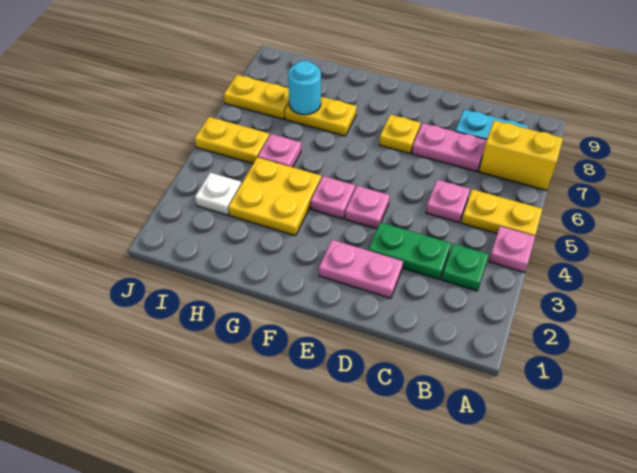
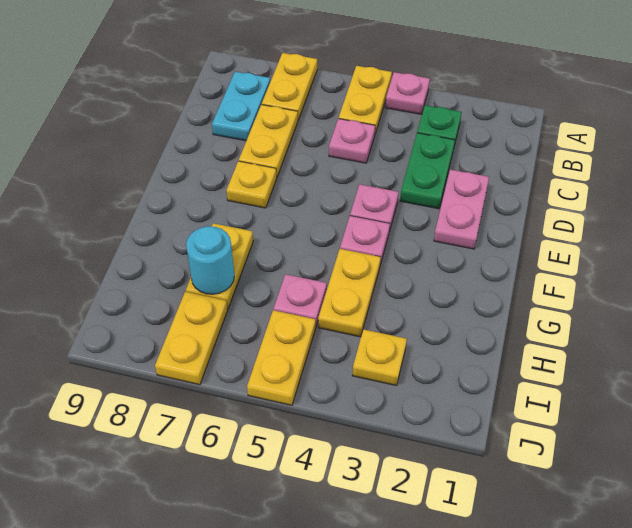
yellow 1x2 brick [479,120,563,190] -> yellow 1x2 plate [262,53,317,120]
pink 1x2 plate [412,123,487,172] -> yellow 1x2 plate [239,105,298,177]
yellow 2x2 plate [228,157,321,236] -> yellow 1x2 plate [318,249,381,337]
white 1x1 plate [195,173,241,215] -> yellow 1x1 plate [352,329,407,385]

